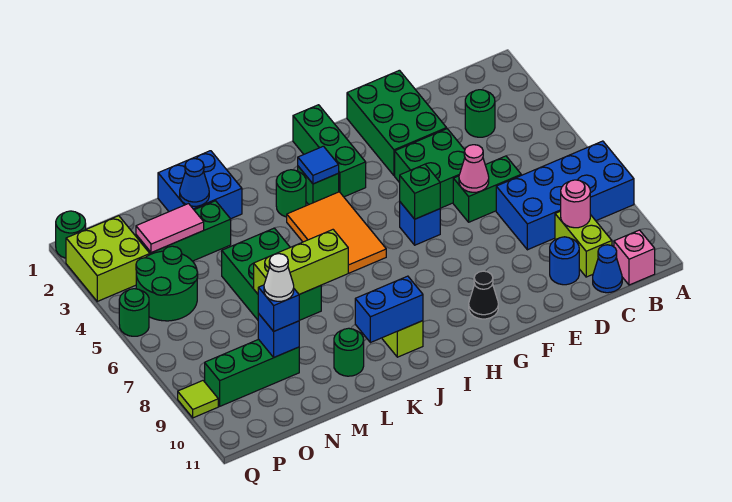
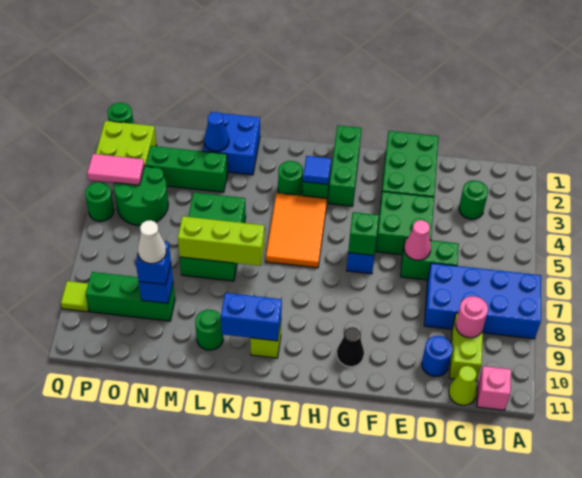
blue 1x1 cone [593,245,622,293] -> lime 1x1 cone [449,366,477,405]
pink 1x2 tile [136,204,204,253] -> pink 1x2 tile moved to [87,154,144,185]

